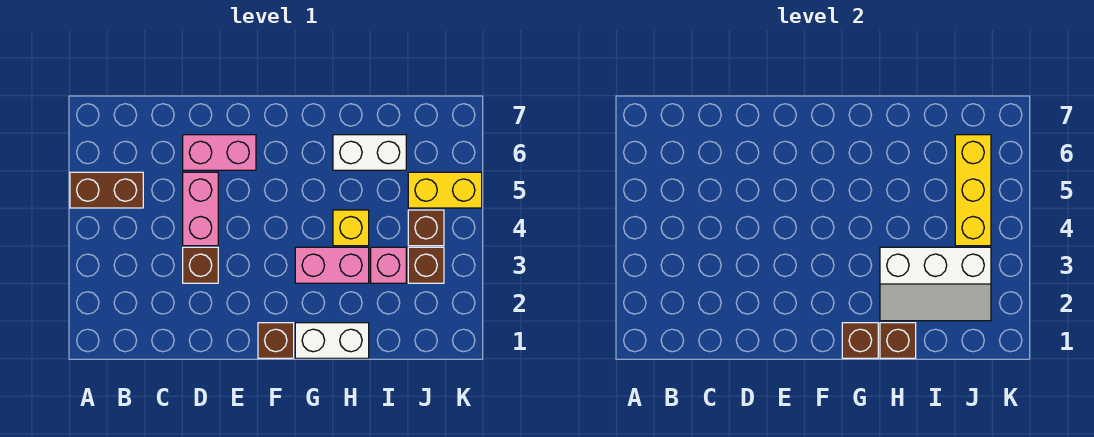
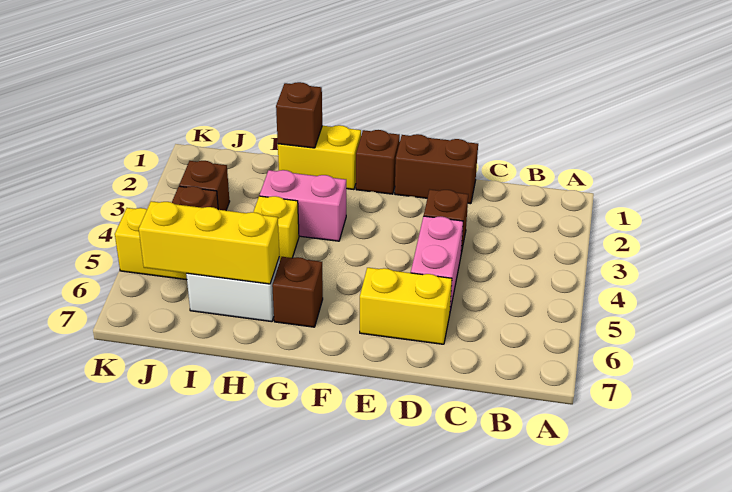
brown 1x2 brick [70,172,143,208] -> brown 1x2 brick moved to [395,134,478,204]
pink 1x2 brick [183,135,256,170] -> yellow 1x2 brick [360,268,452,344]
white 1x2 brick [295,323,369,358] -> yellow 1x2 brick [278,125,361,190]
brown 1x1 brick [842,323,878,358] -> brown 1x1 brick moved to [272,257,323,327]
white 2x3 slope [880,247,991,321] -> none
pink 1x1 brick [371,247,406,283] -> none
yellow 1x3 brick [955,135,991,246] -> yellow 1x3 brick turned to [139,201,280,284]

